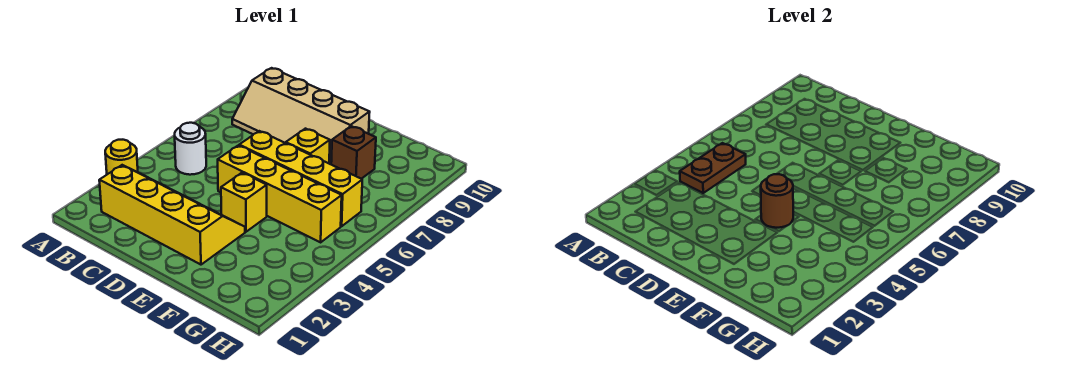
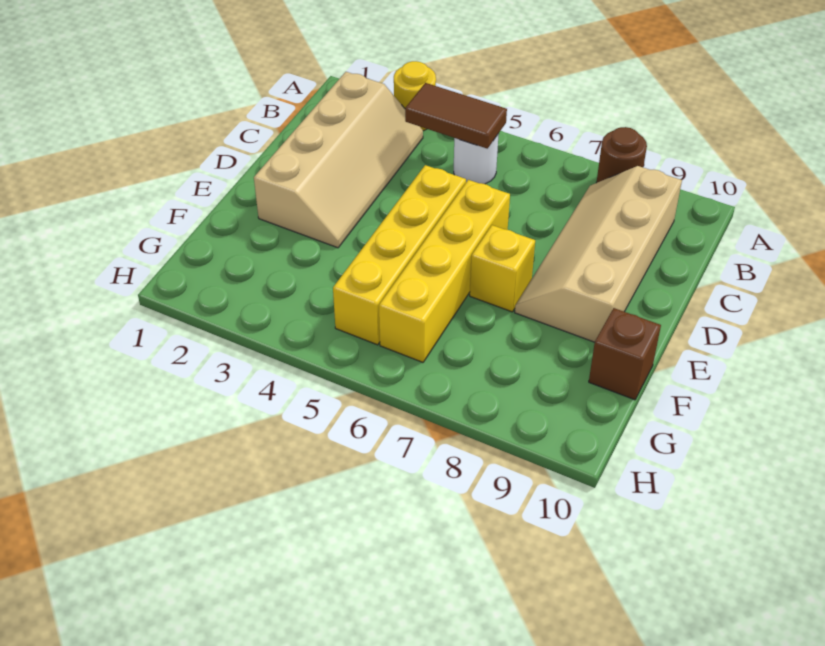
yellow 2x4 slope [99,165,245,265] -> tan 2x4 slope [254,72,423,248]
brown 1x2 plate [680,143,746,193] -> brown 1x2 tile [405,83,507,148]
yellow 1x1 brick [221,173,267,232] -> none
brown 1x1 round brick [761,174,793,228] -> brown 1x1 round brick moved to [596,127,647,183]
brown 1x1 brick [331,126,376,179] -> brown 1x1 brick moved to [589,308,661,400]

